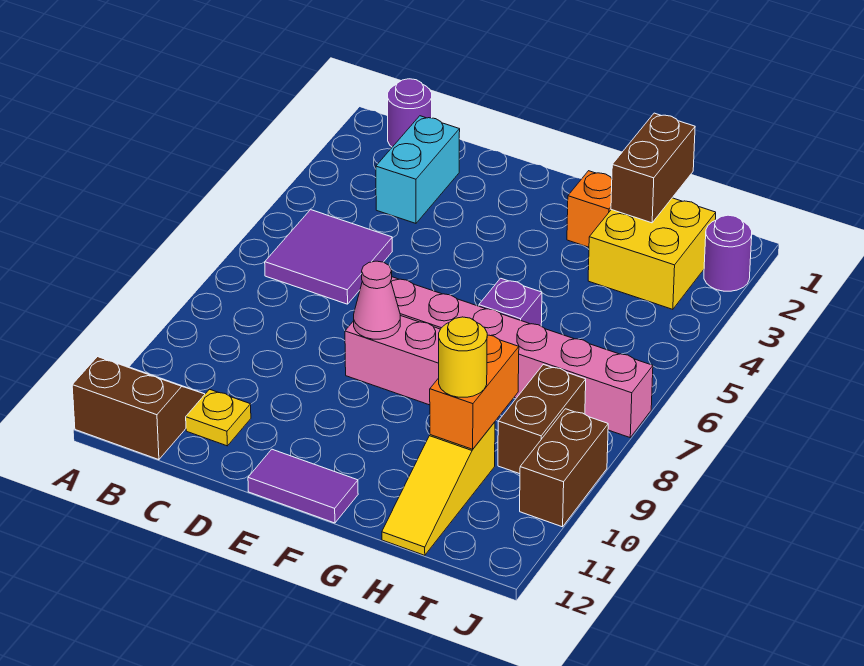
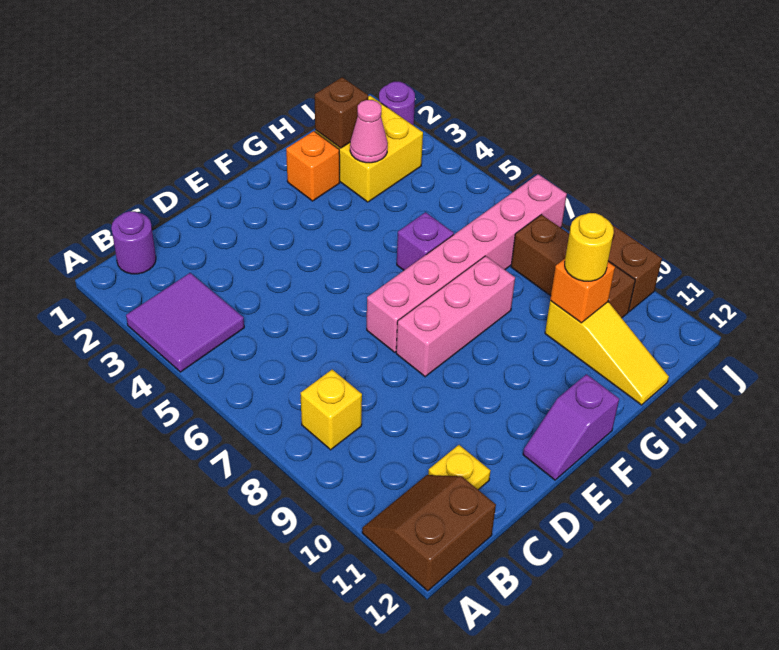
purple 2x2 tile [265,210,392,304] -> purple 2x2 tile moved to [126,273,244,372]
none -> yellow 1x1 brick [301,370,362,450]
cyan 1x2 brick [376,116,460,223] -> none
pink 1x1 cone [354,261,400,339] -> pink 1x1 cone moved to [350,100,388,163]
purple 1x2 tile [248,449,358,523] -> purple 1x2 slope [523,374,619,480]
brown 1x2 brick [611,113,695,223] -> brown 1x1 brick [315,77,368,148]
orange 1x2 brick [430,335,519,449] -> orange 1x1 brick [550,259,615,323]
brown 1x2 brick [498,364,586,474] -> brown 1x3 brick [511,215,635,318]

